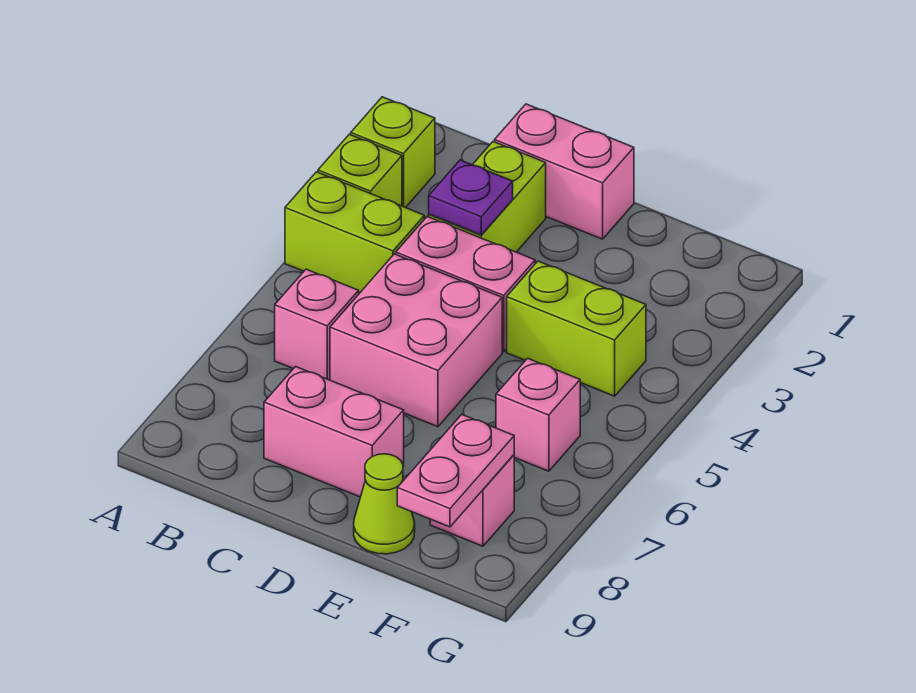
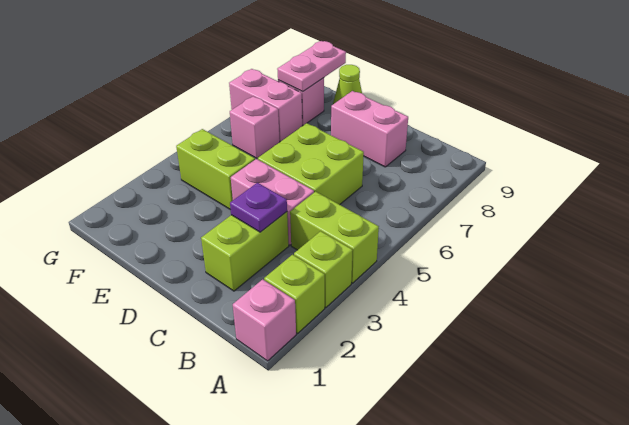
pink 1x1 brick [275,269,359,380] -> pink 1x1 brick moved to [233,279,296,361]
pink 1x2 brick [495,104,634,239] -> pink 1x2 brick moved to [229,69,302,142]
pink 2x2 brick [330,254,502,427] -> lime 2x2 brick [258,123,364,205]

